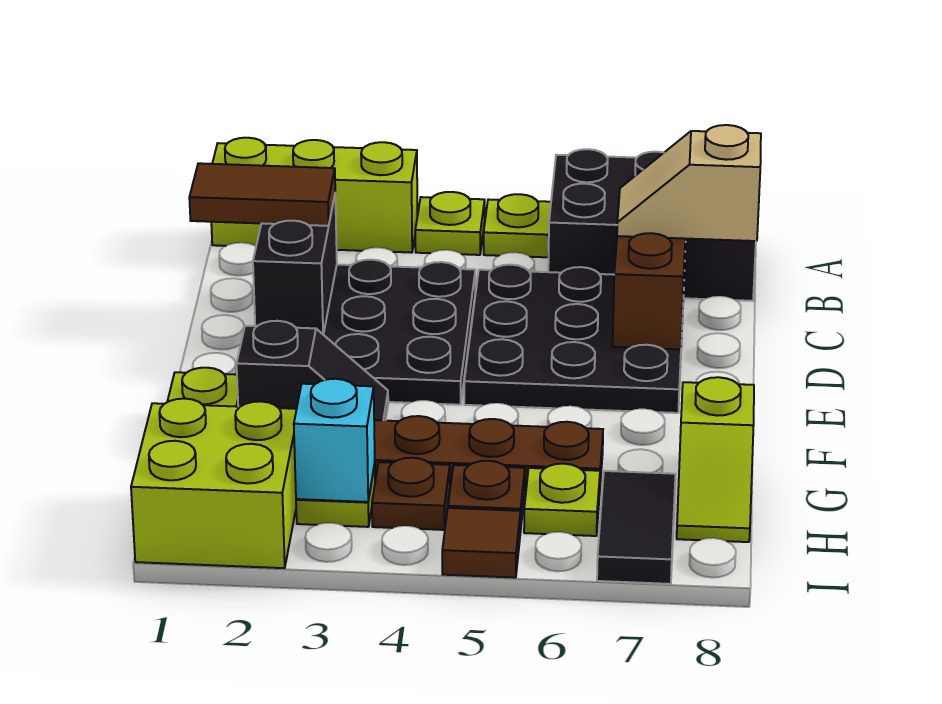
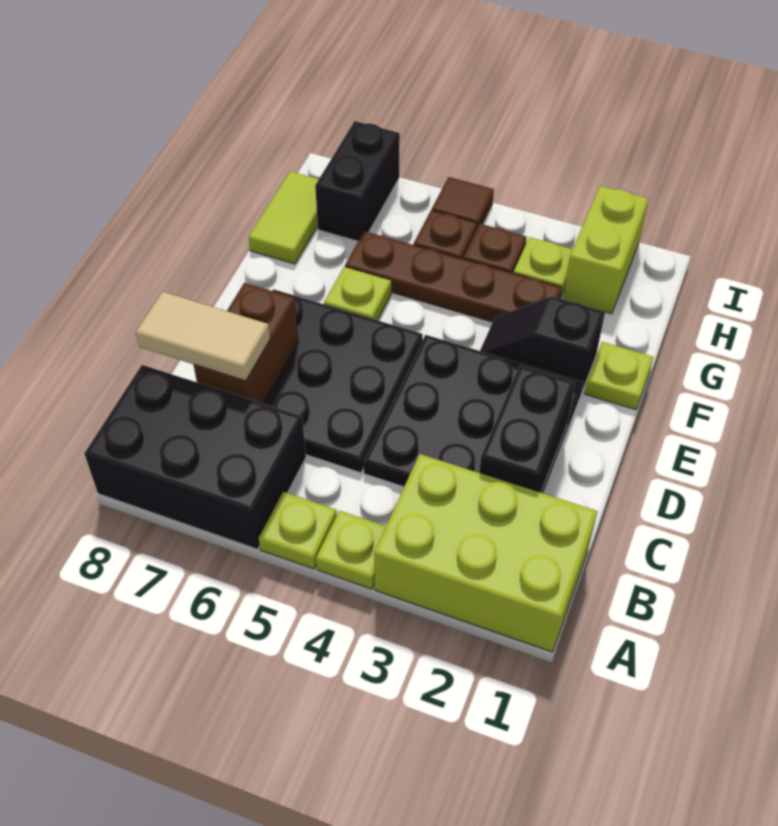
lime 1x3 brick [211,138,417,253] -> lime 2x3 brick [374,454,597,652]
brown 1x2 tile [189,163,335,226] -> none
tan 1x2 slope [617,125,761,241] -> tan 1x2 tile [136,292,270,381]
lime 1x2 slope [677,377,754,542] -> lime 1x2 tile [248,171,319,264]
lime 2x2 brick [131,399,297,568] -> lime 1x2 brick [563,186,649,314]
cyan 1x1 brick [294,379,375,502] -> none
lime 1x1 plate [524,464,600,536] -> lime 1x1 plate moved to [324,267,391,320]
black 1x2 tile [597,471,676,584] -> black 1x2 brick [315,121,400,241]

